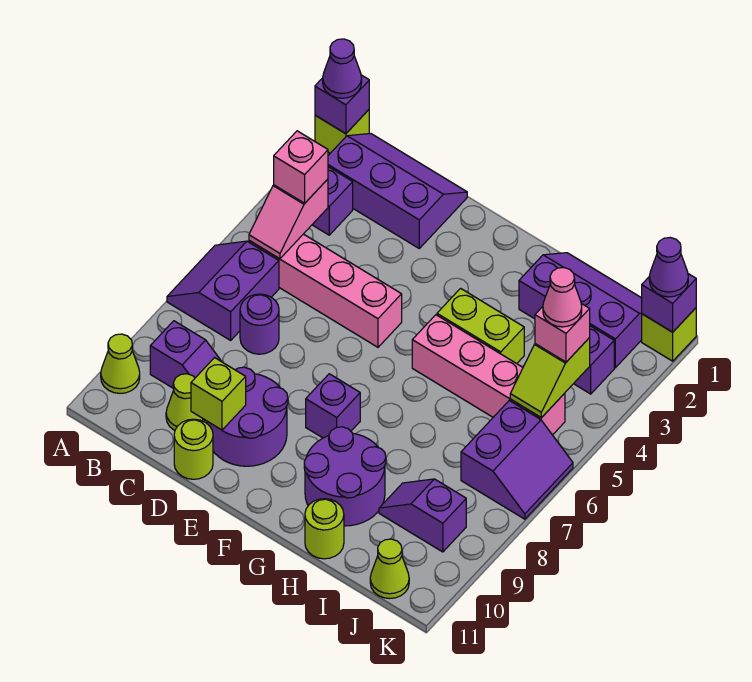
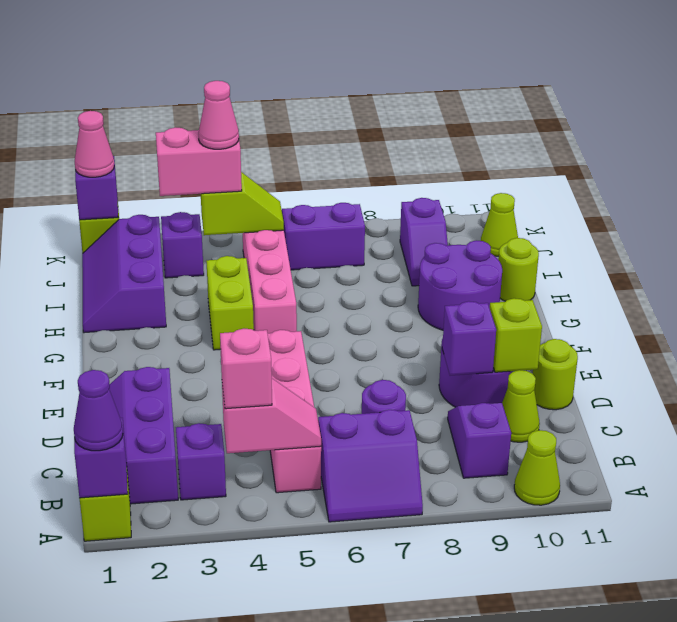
purple 1x1 brick [306,374,360,438] -> purple 1x1 brick moved to [442,301,496,376]
pink 1x1 brick [535,304,590,362] -> pink 1x2 brick [156,127,242,196]
purple 1x1 cone [649,237,688,297] -> pink 1x1 cone [75,111,114,177]

